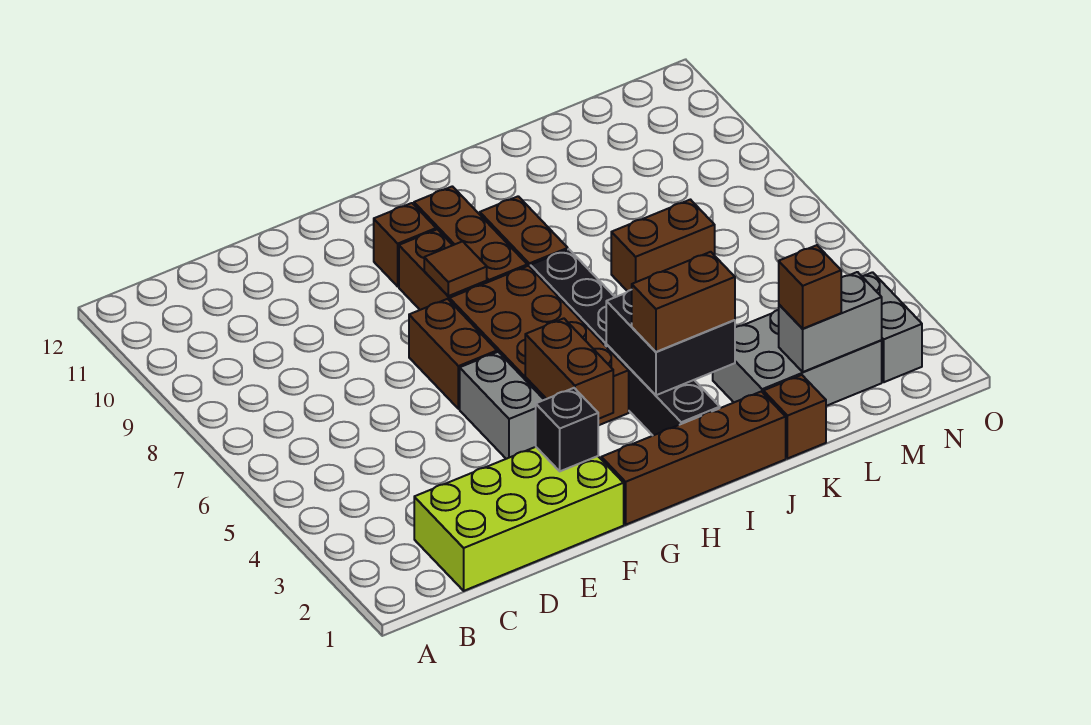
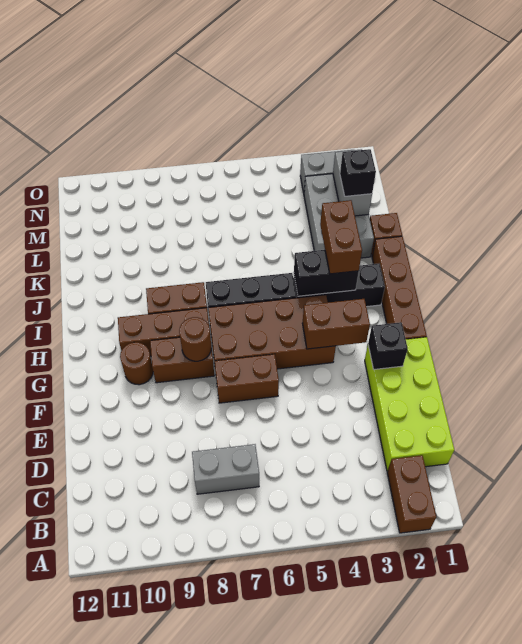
grey 1x2 brick [460,352,544,459] -> grey 1x2 brick moved to [192,444,259,494]
brown 1x1 tile [424,241,487,296] -> brown 1x1 round brick [179,317,211,361]
brown 1x1 brick [374,203,436,286] -> brown 1x1 round brick [120,342,153,385]
black 2x2 brick [606,290,735,395] -> black 1x2 brick [294,250,359,296]
brown 1x2 brick [611,200,715,291] -> brown 1x2 brick moved to [387,455,436,533]
brown 1x1 brick [779,245,841,329] -> black 1x1 brick [340,149,376,196]

